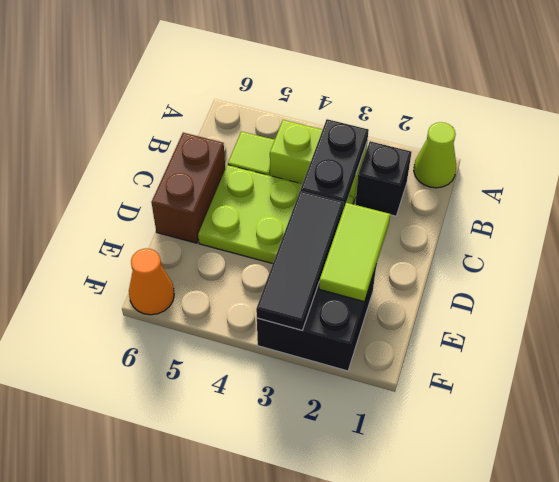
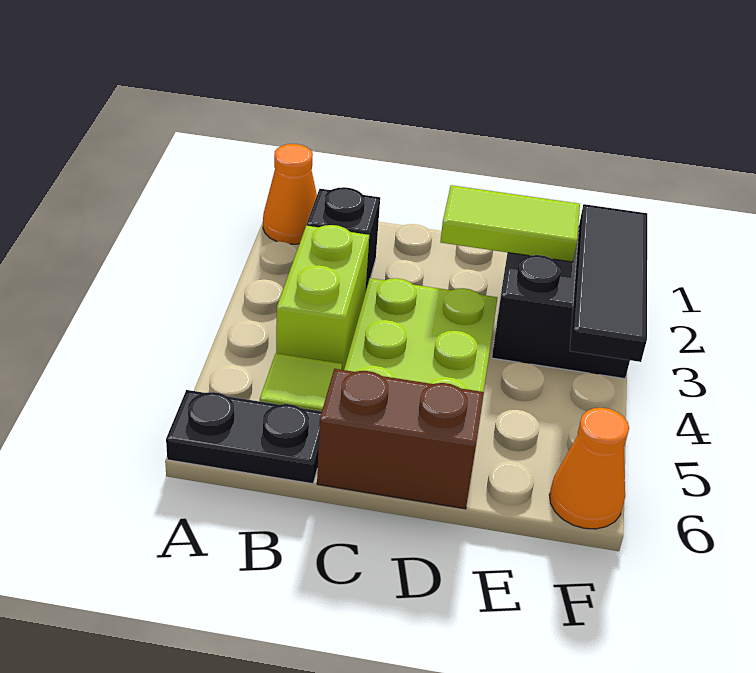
lime 1x1 cone [414,122,456,188] -> orange 1x1 cone [263,144,317,244]
black 1x2 plate [301,119,369,210] -> black 1x2 plate moved to [166,390,322,484]
black 1x3 tile [256,191,344,330] -> black 1x3 tile turned to [570,204,647,362]

